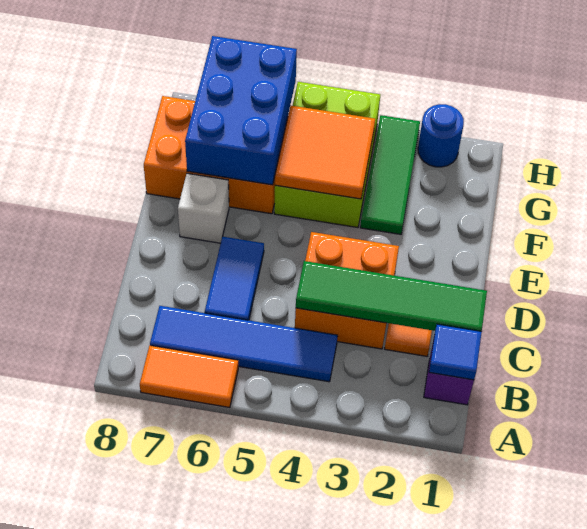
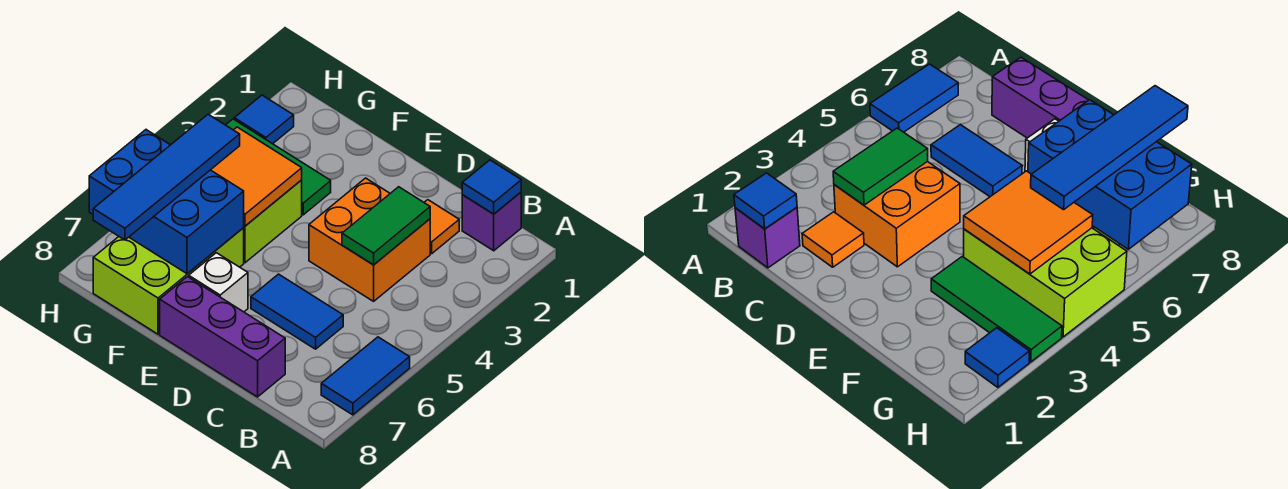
orange 1x2 tile [140,346,238,408] -> blue 1x2 tile [321,337,410,415]
blue 1x4 tile [150,306,338,382] -> blue 1x4 tile moved to [93,114,240,240]
green 1x4 tile [296,261,487,331] -> green 1x2 tile [342,187,430,265]
none -> purple 1x3 brick [160,277,285,397]
orange 2x3 brick [144,96,279,214] -> lime 2x3 brick [93,228,244,334]
blue 1x1 round brick [418,104,464,167] -> blue 1x1 tile [234,95,294,144]

